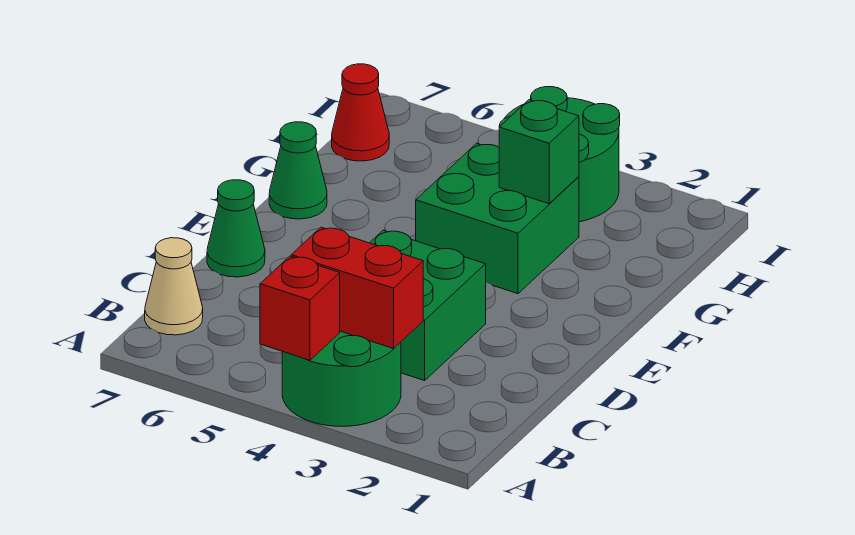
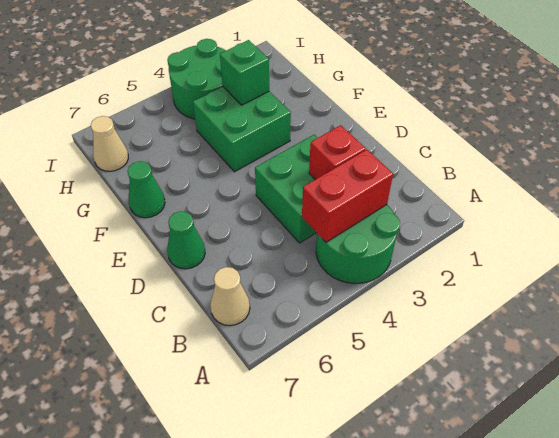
red 1x1 brick [260,256,340,360] -> red 1x1 brick moved to [309,125,366,179]
red 1x1 cone [332,64,389,161] -> tan 1x1 cone [91,116,128,171]

